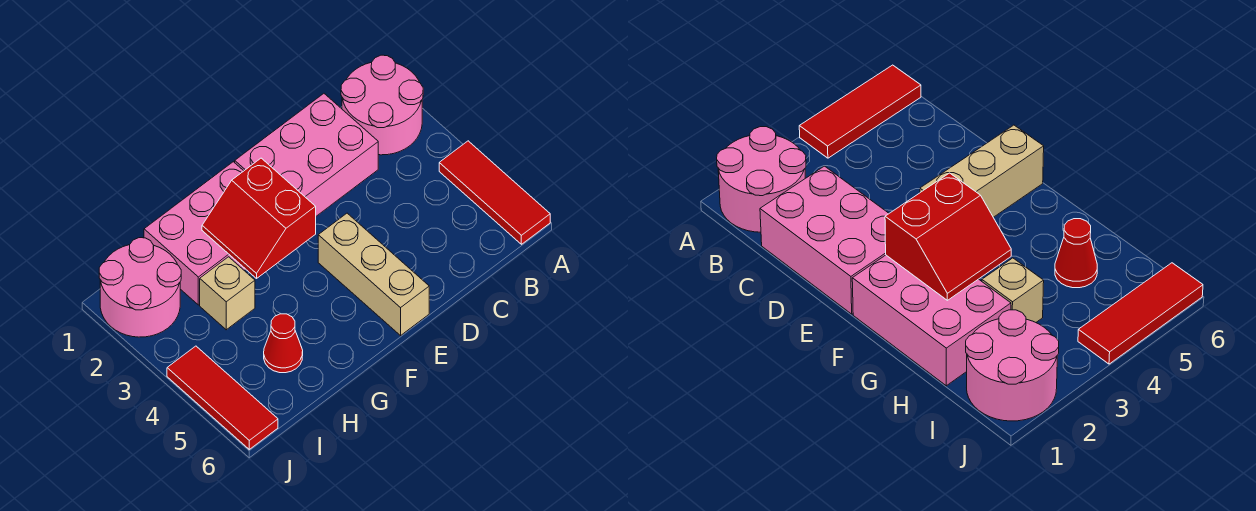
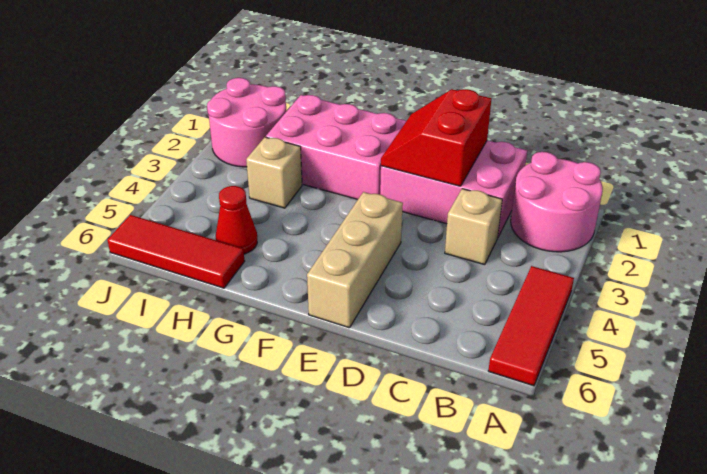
none -> tan 1x1 brick [445,189,502,265]
red 2x2 slope [202,158,316,278] -> red 2x2 slope moved to [381,89,491,186]
red 1x3 tile [167,346,278,449] -> red 1x3 tile turned to [107,215,245,288]

